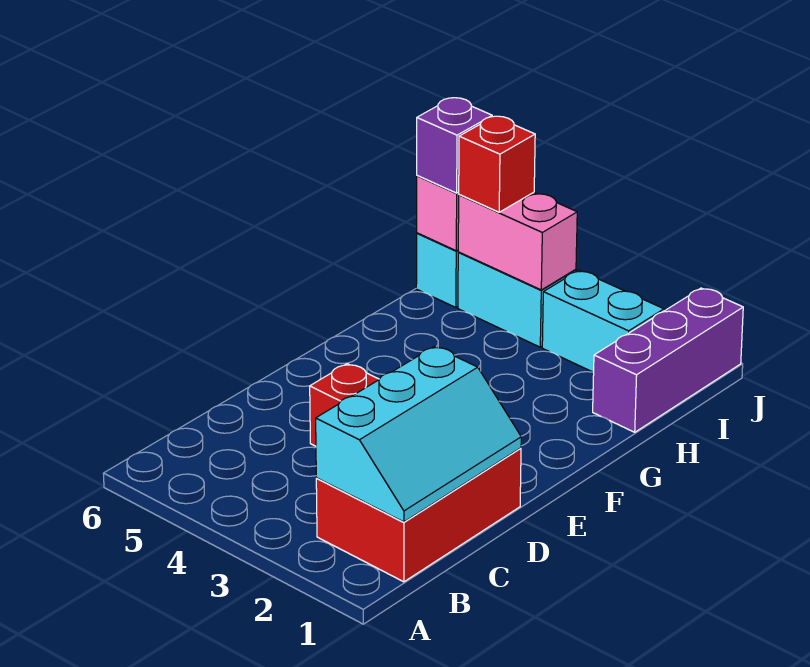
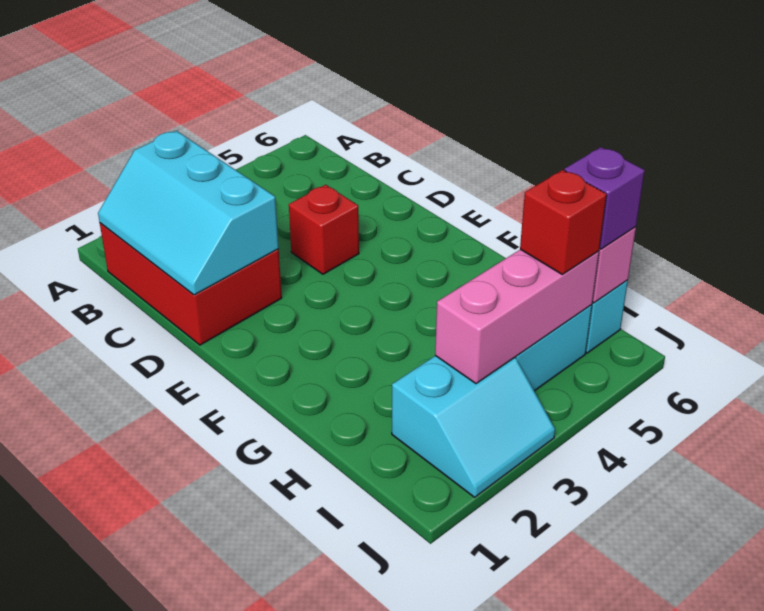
purple 1x3 brick [593,288,743,432] -> none
pink 1x2 brick [458,192,577,290] -> pink 1x3 brick [435,249,599,384]

